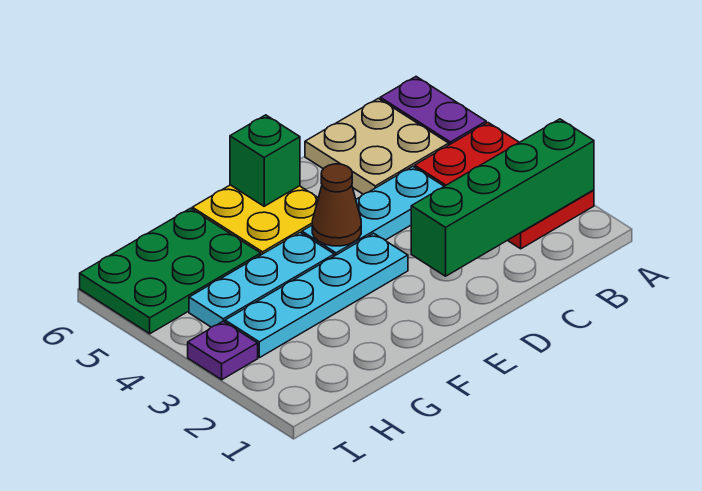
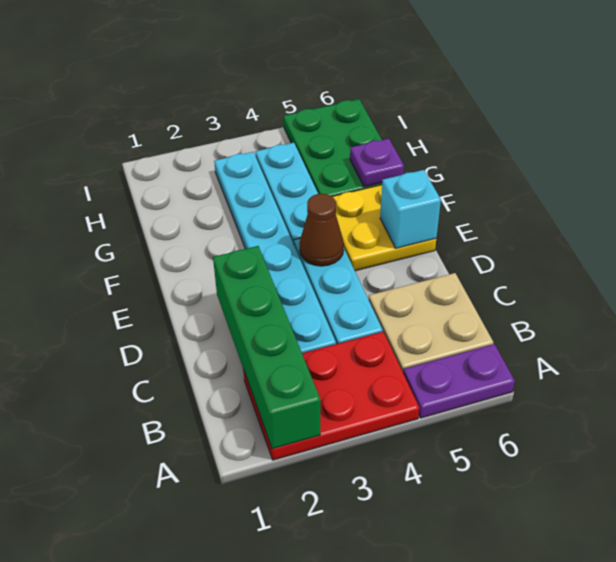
cyan 1x4 plate [225,233,408,358] -> cyan 1x6 plate [214,152,336,353]
green 1x1 brick [230,115,300,206] -> cyan 1x1 brick [380,170,441,248]
purple 1x1 plate [188,321,258,380] -> purple 1x1 plate moved to [350,139,404,187]

